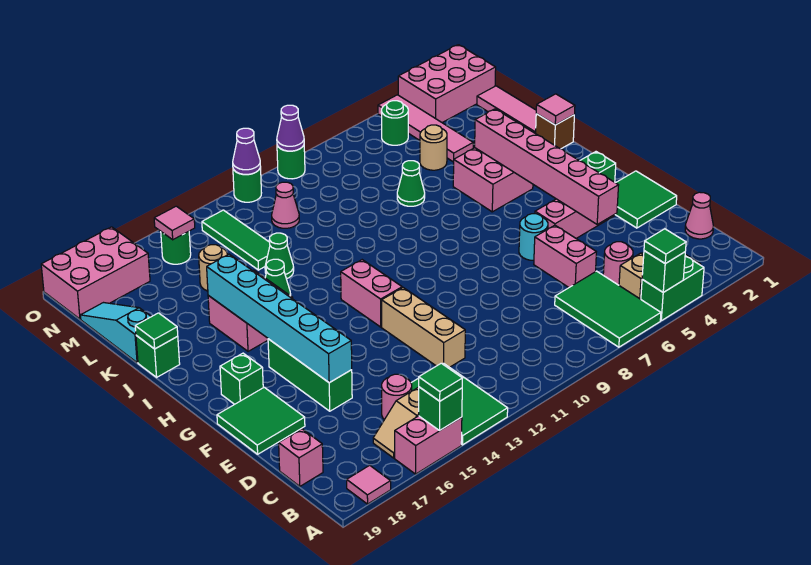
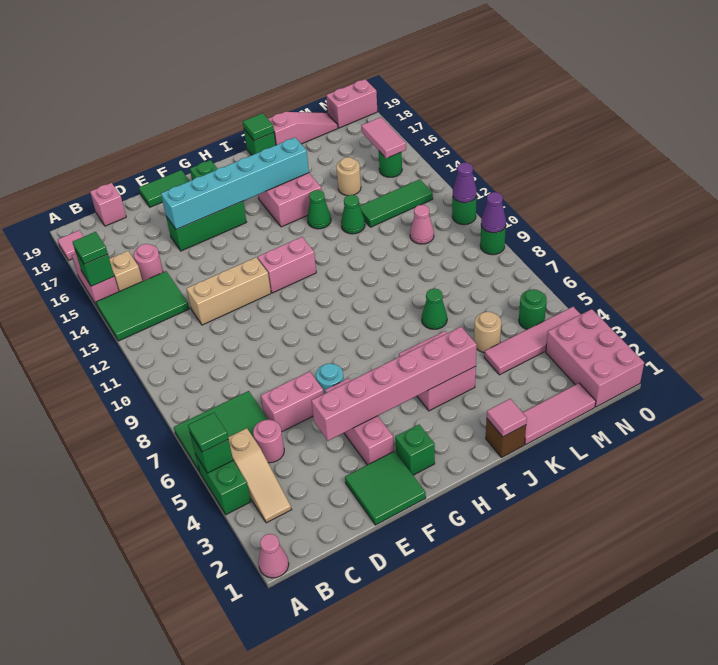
pink 1x1 cone [685,192,713,239] -> pink 1x1 cone moved to [259,534,289,578]
green 2x2 tile [217,387,305,454] -> green 1x2 tile [139,170,189,207]
cyan 1x3 slope [80,303,151,363] -> pink 1x3 slope [268,112,338,145]
pink 1x1 tile [154,206,195,240] -> pink 1x2 tile [361,117,406,158]
pink 2x3 brick [41,227,150,319] -> pink 1x2 brick [326,79,377,128]

